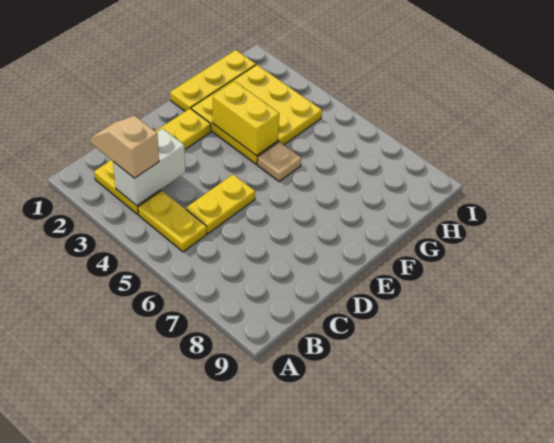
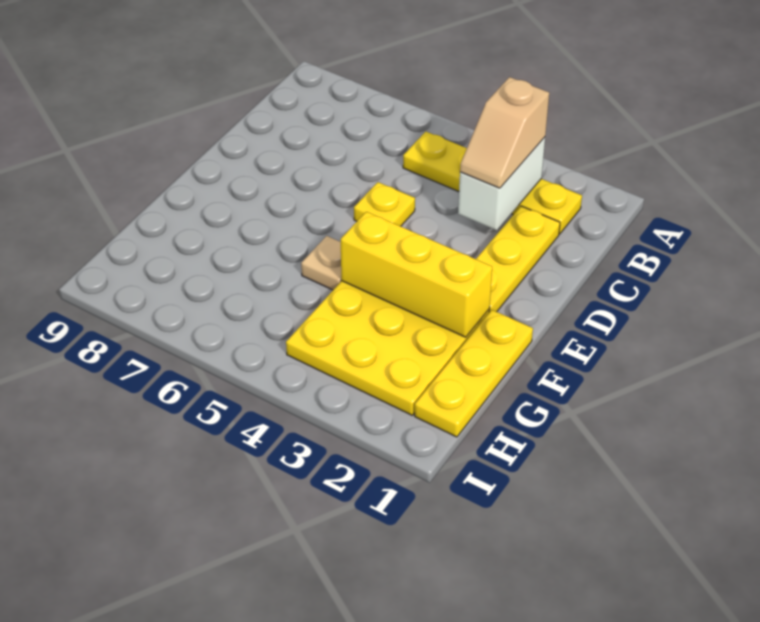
tan 1x2 slope [90,116,159,178] -> tan 1x2 slope turned to [460,77,549,188]
yellow 1x2 plate [186,174,255,234] -> yellow 1x1 plate [354,182,415,226]
yellow 1x2 brick [213,81,279,156] -> yellow 1x3 brick [341,212,492,337]

